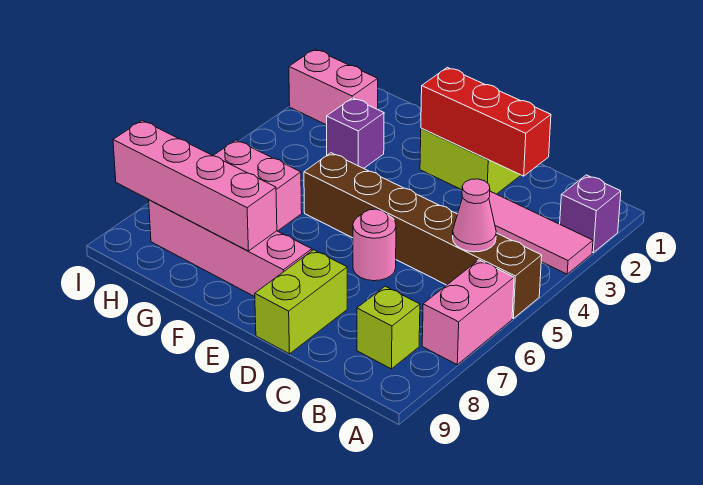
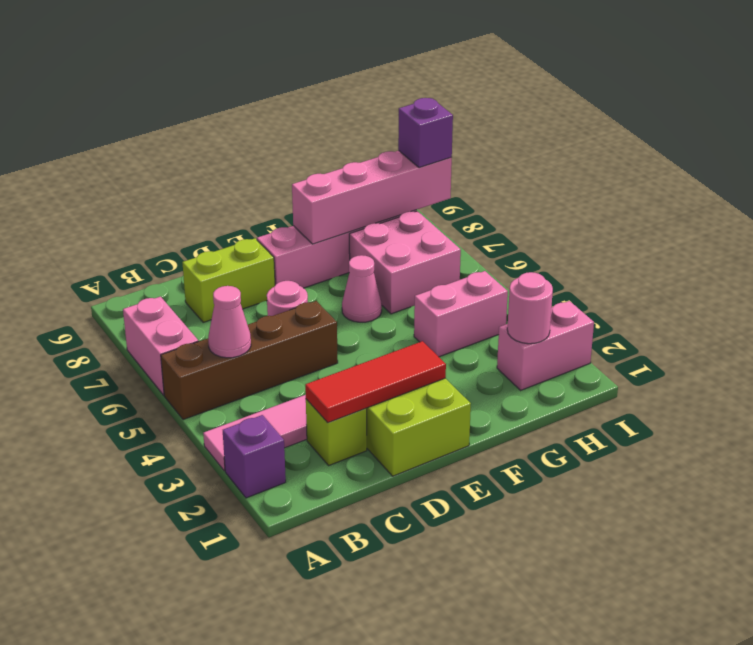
brown 1x6 brick [304,153,542,318] -> brown 1x4 brick [161,301,338,420]
lime 1x1 brick [357,286,420,369] -> lime 1x1 brick moved to [306,399,367,465]
red 1x3 brick [421,67,551,176] -> red 1x3 tile [305,341,446,423]
lime 1x2 brick [255,250,347,354] -> lime 1x2 brick turned to [182,238,275,322]
none -> pink 1x1 cone [342,255,382,322]
purple 1x1 brick [327,98,384,168] -> purple 1x1 brick moved to [398,98,453,167]
none -> pink 1x2 brick [414,271,508,357]
none -> pink 1x1 round brick [507,272,553,344]

